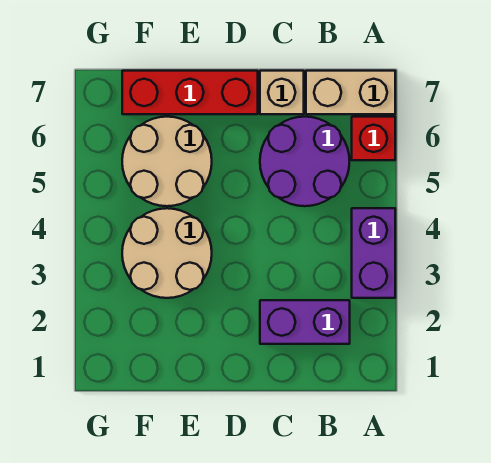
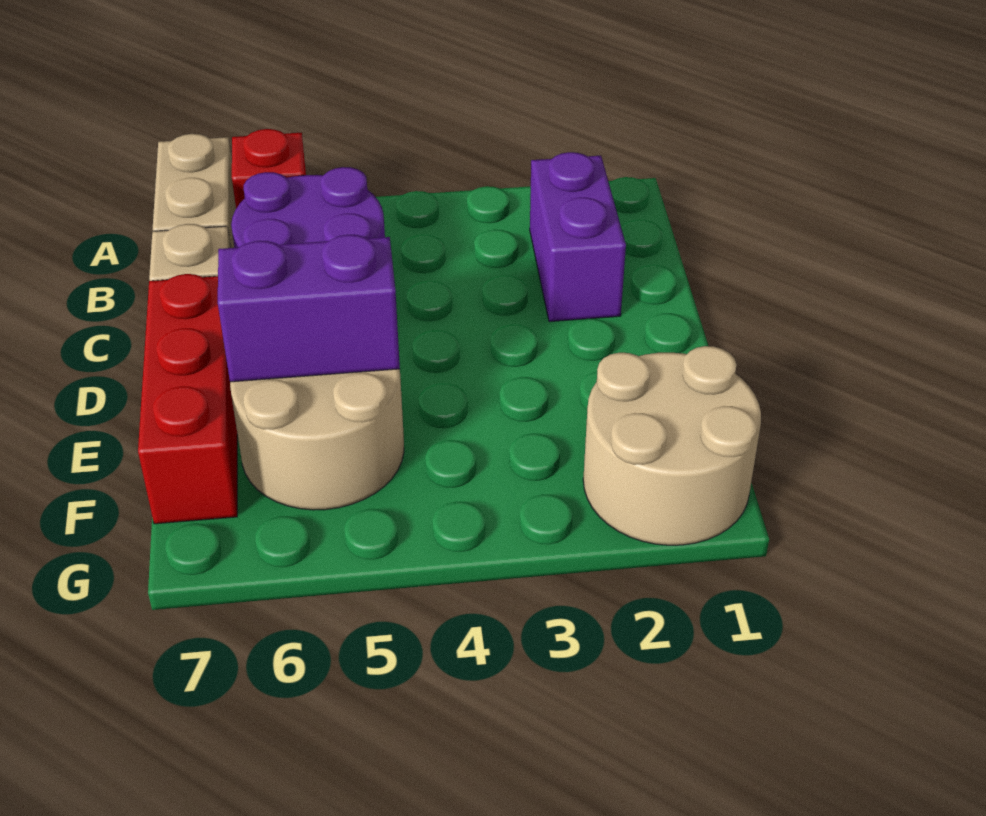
purple 1x2 brick [352,208,395,298] -> purple 1x2 brick moved to [218,235,400,382]
tan 2x2 round brick [122,208,212,298] -> tan 2x2 round brick moved to [583,346,761,545]

